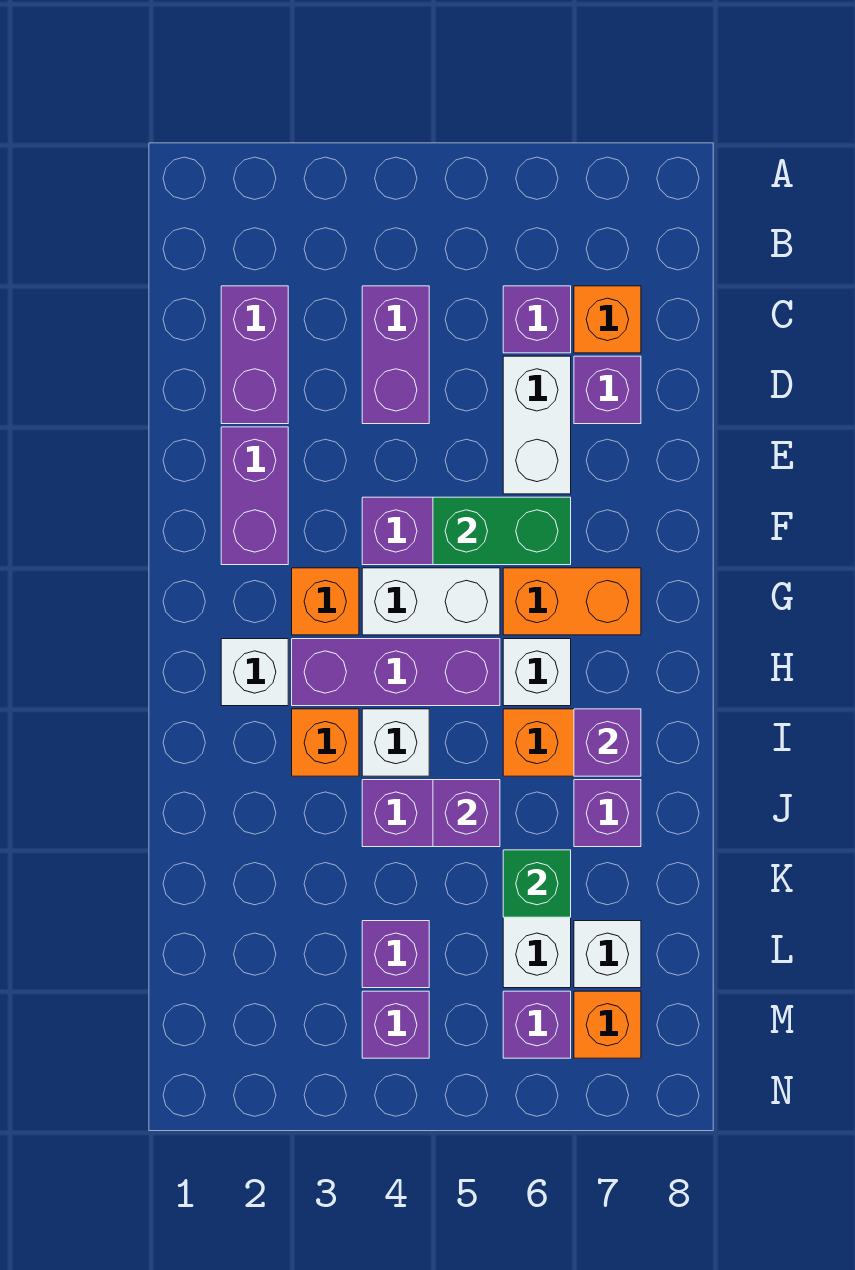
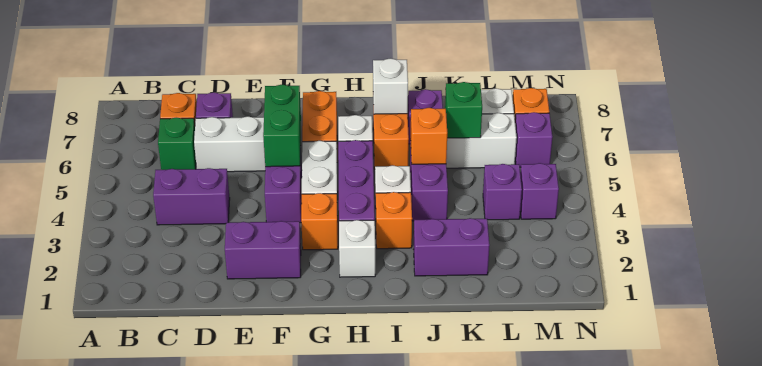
purple 1x2 brick [221,286,288,424] -> purple 1x2 brick moved to [413,218,490,276]
purple 1x1 brick [503,286,571,353] -> green 1x1 brick [158,117,196,170]
purple 1x1 brick [574,709,641,776] -> white 1x1 brick [373,58,408,114]
purple 1x1 brick [433,780,500,847] -> orange 1x1 brick [410,108,447,164]

